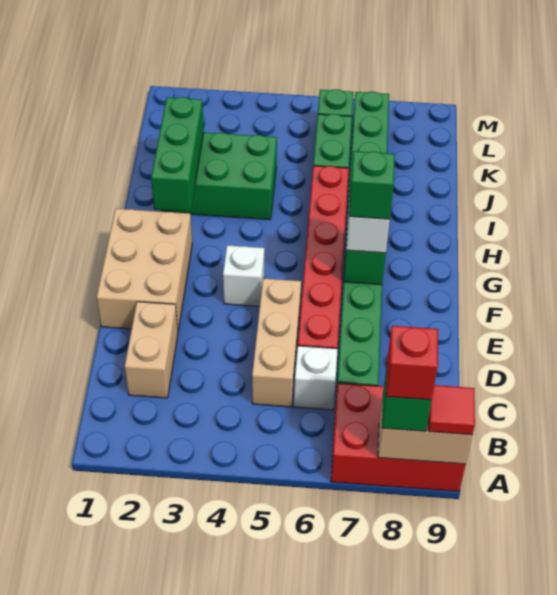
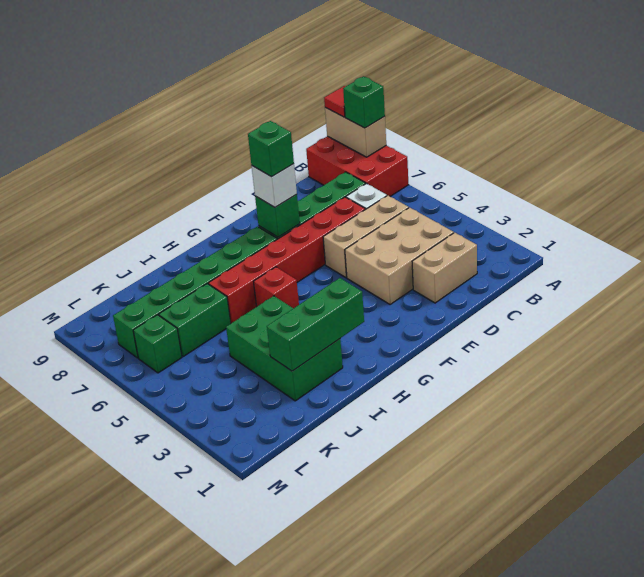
red 1x1 brick [386,326,438,400] -> red 1x1 brick moved to [254,267,299,308]
tan 2x3 brick [97,209,192,331] -> tan 2x3 brick moved to [345,207,454,305]
white 1x1 brick [223,245,264,306] -> none

